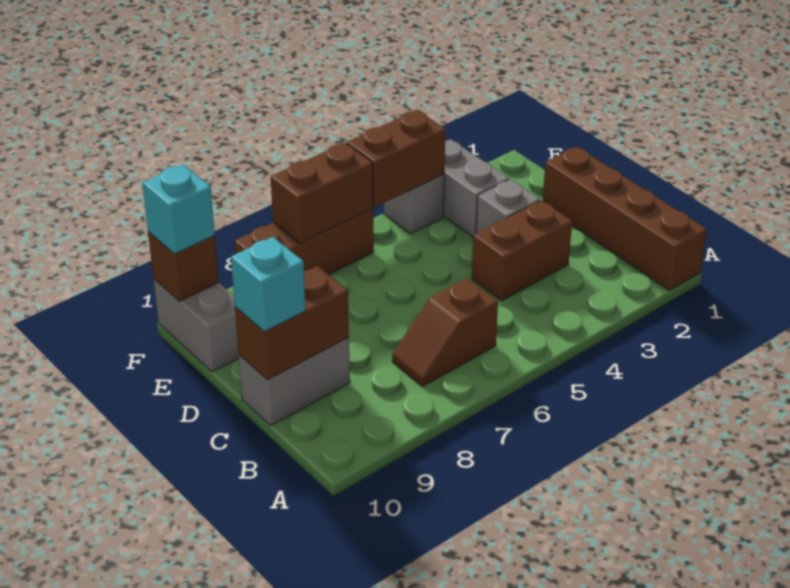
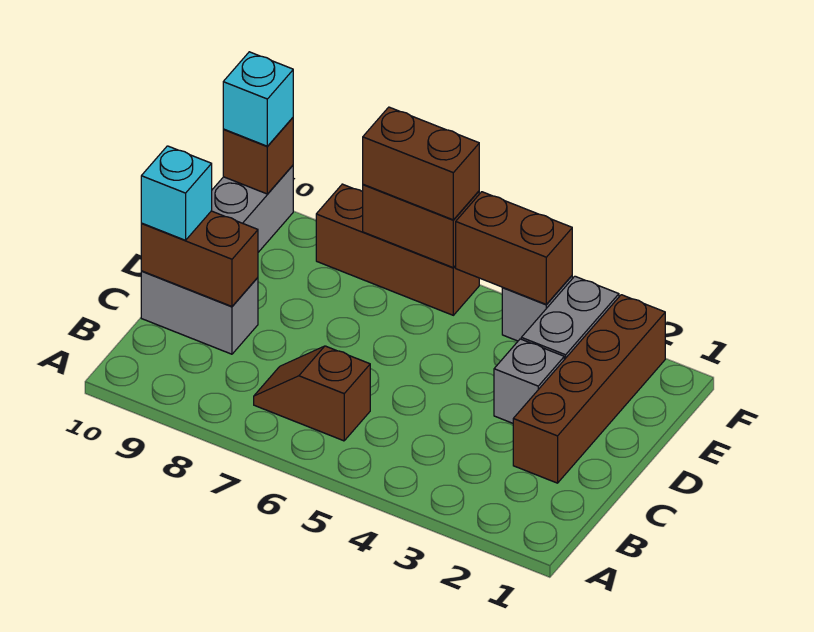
brown 1x4 brick [543,146,707,290] -> brown 1x4 brick moved to [513,295,665,483]
brown 1x2 brick [472,200,572,301] -> brown 1x2 brick moved to [363,107,479,220]

